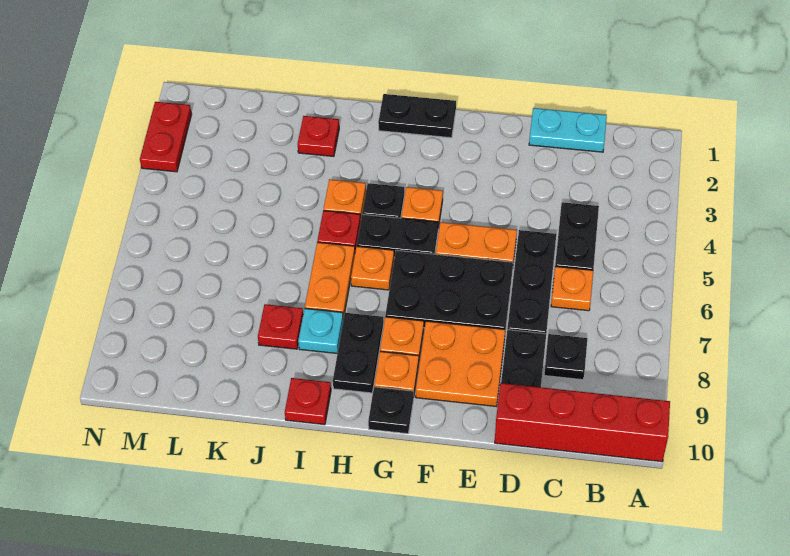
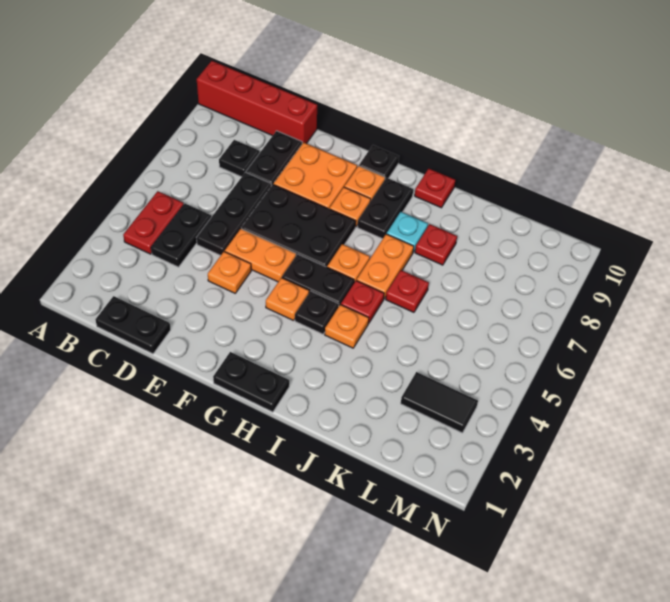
cyan 1x2 plate [529,108,607,152] -> black 1x2 plate [96,296,171,354]
orange 1x1 plate [551,267,593,311] -> orange 1x1 plate moved to [208,251,251,293]
red 1x1 plate [297,116,339,156] -> red 1x1 plate moved to [386,270,429,312]
none -> black 1x2 tile [401,372,478,433]
red 1x2 plate [140,102,192,172] -> red 1x2 plate moved to [123,191,184,254]

